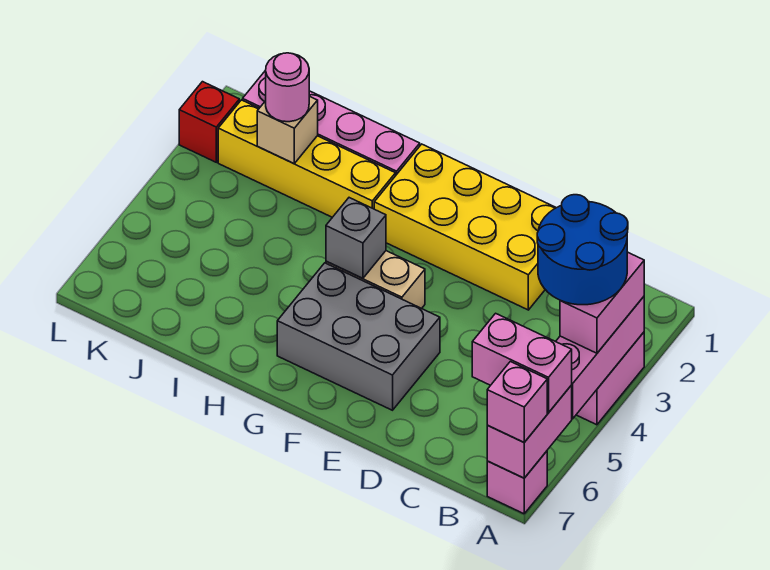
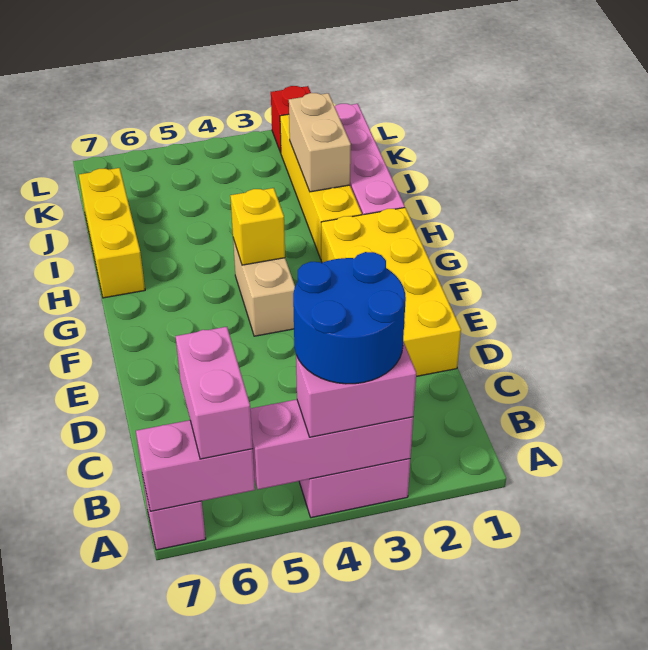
pink 1x1 brick [487,361,547,442] -> none
grey 2x3 brick [277,263,440,410] -> none
grey 1x1 brick [326,198,386,278] -> yellow 1x1 brick [230,188,285,265]
none -> yellow 1x3 brick [79,168,145,298]
tan 1x1 brick [257,96,318,163] -> tan 1x2 brick [289,93,351,192]
pink 1x1 round brick [266,53,309,122] -> none

